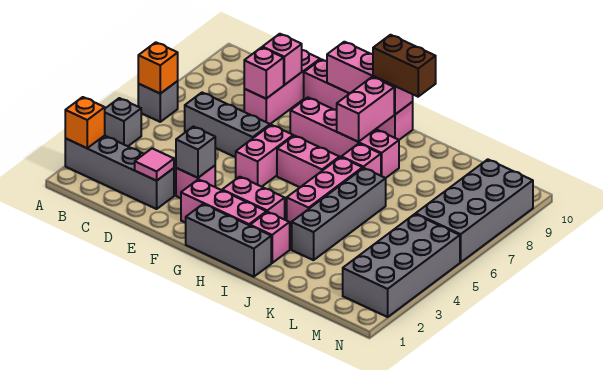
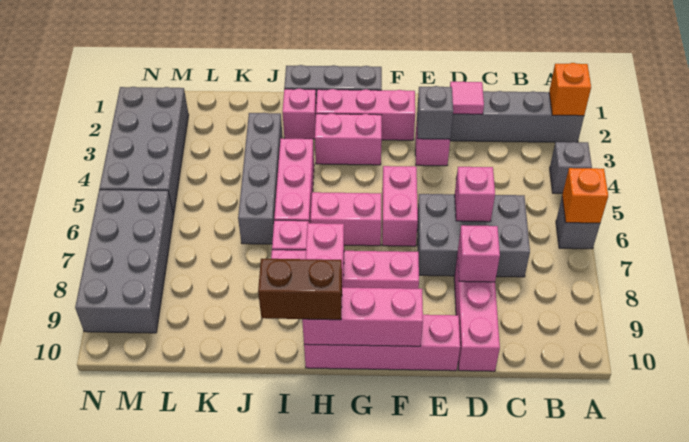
grey 1x3 brick [185,93,270,157] -> grey 2x3 brick [417,194,530,277]
pink 1x1 brick [262,34,302,85] -> pink 1x1 brick moved to [455,167,495,222]

